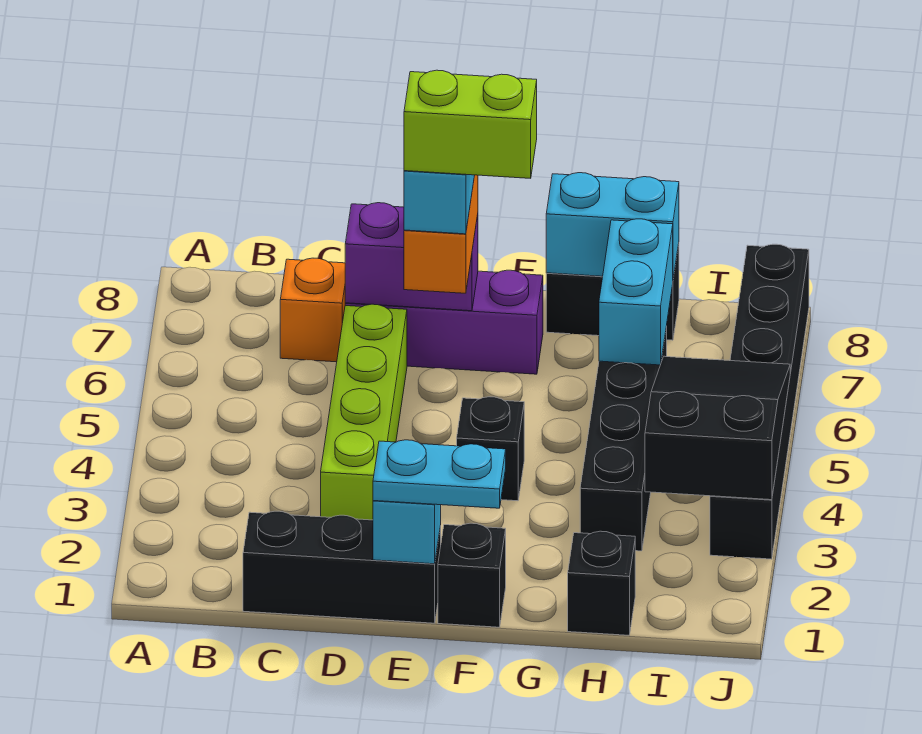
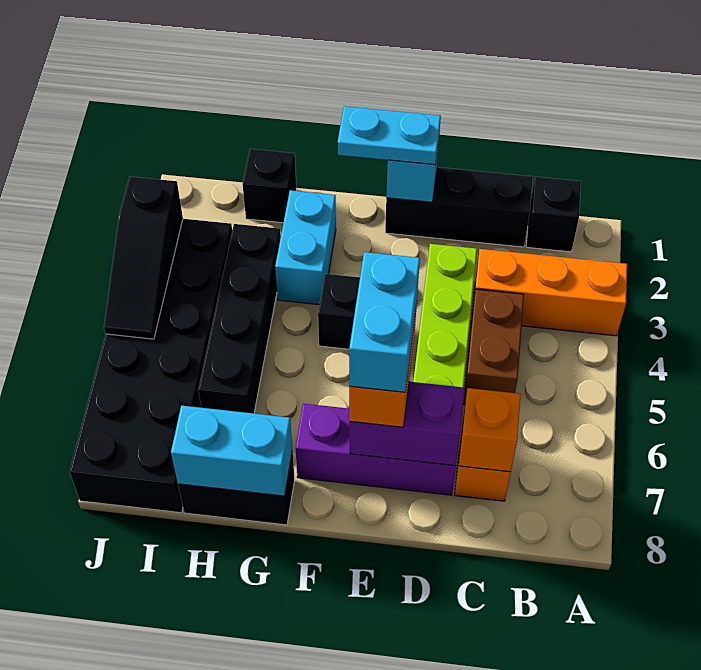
none -> orange 1x3 brick [472,249,627,336]
none -> brown 1x2 brick [463,289,524,405]
none -> orange 1x1 brick [459,388,521,472]
lime 1x2 brick [404,70,537,178] -> none
black 1x1 brick [438,523,506,627] -> black 1x1 brick moved to [526,177,581,252]
cyan 1x2 brick [599,219,673,365] -> cyan 1x2 brick moved to [275,190,336,305]
black 2x3 slope [645,356,790,500] -> black 1x3 slope [104,177,183,339]
black 1x6 brick [710,244,809,559] -> black 2x6 brick [70,219,232,513]

